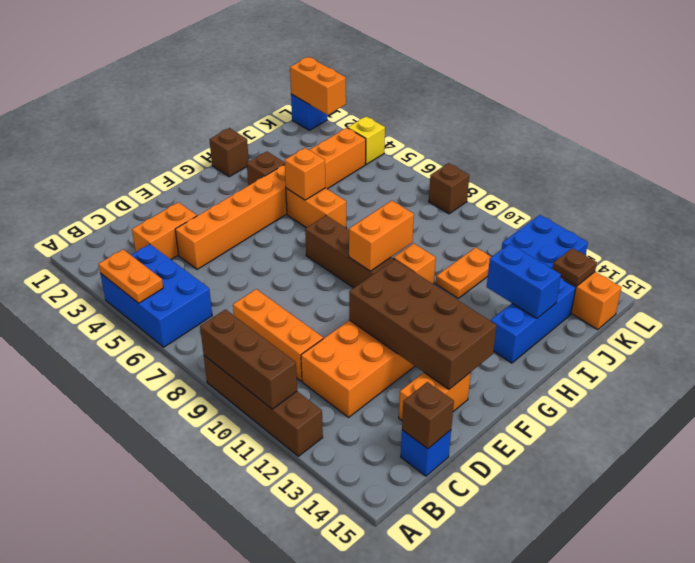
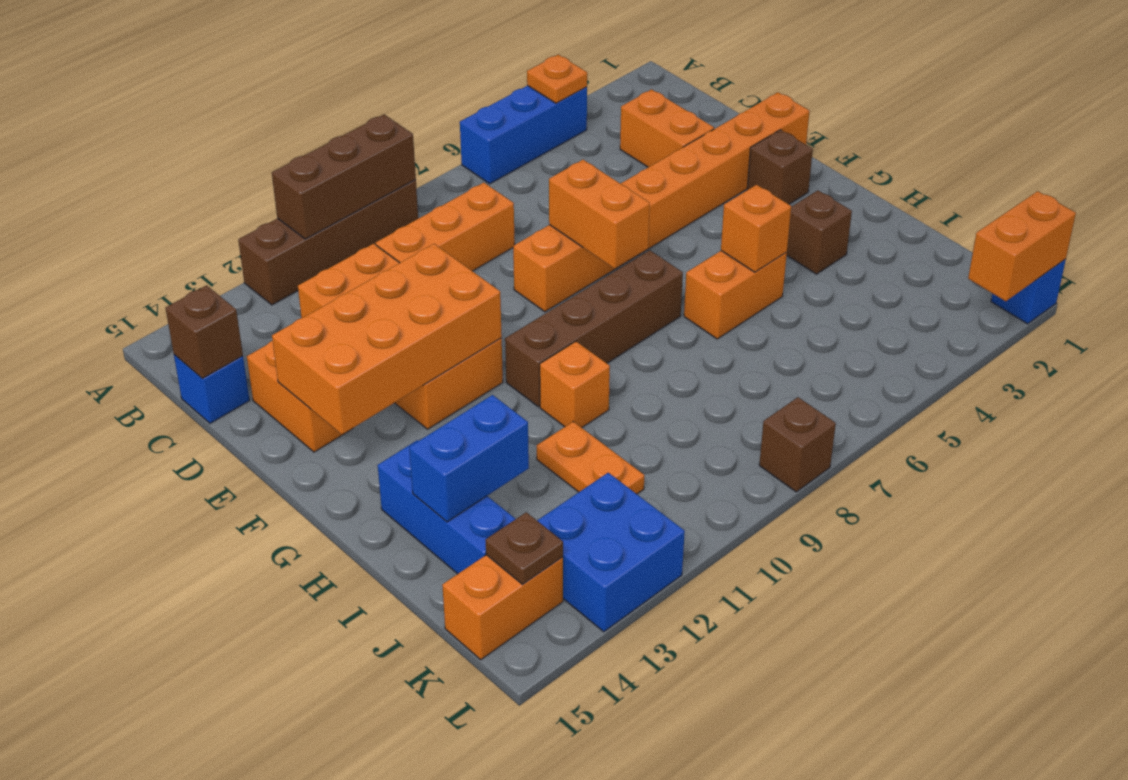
blue 2x3 brick [100,244,212,347] -> blue 1x3 brick [460,86,587,184]
orange 1x2 plate [99,250,163,303] -> orange 1x1 plate [527,55,587,103]
orange 1x8 brick [175,128,366,269] -> orange 1x8 brick turned to [513,92,810,312]
brown 2x4 brick [349,260,497,389] -> orange 2x4 brick [272,244,502,434]
orange 1x2 brick [349,201,414,271] -> orange 1x2 brick moved to [549,160,650,269]
brown 1x1 brick [209,128,249,177] -> brown 1x1 brick moved to [747,130,813,204]
yellow 1x1 brick [348,116,385,164] -> none

